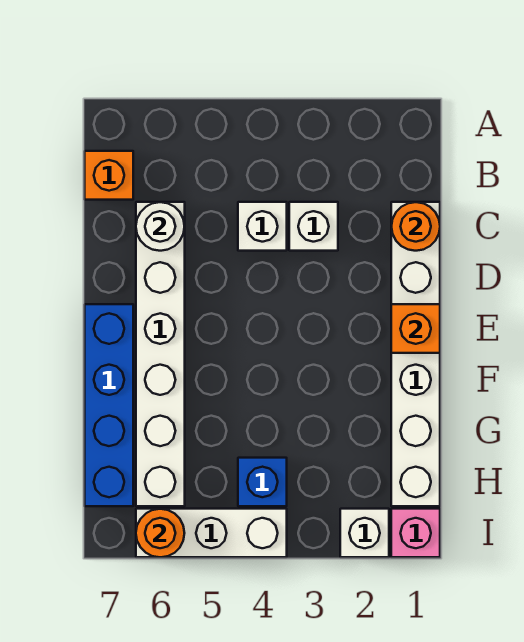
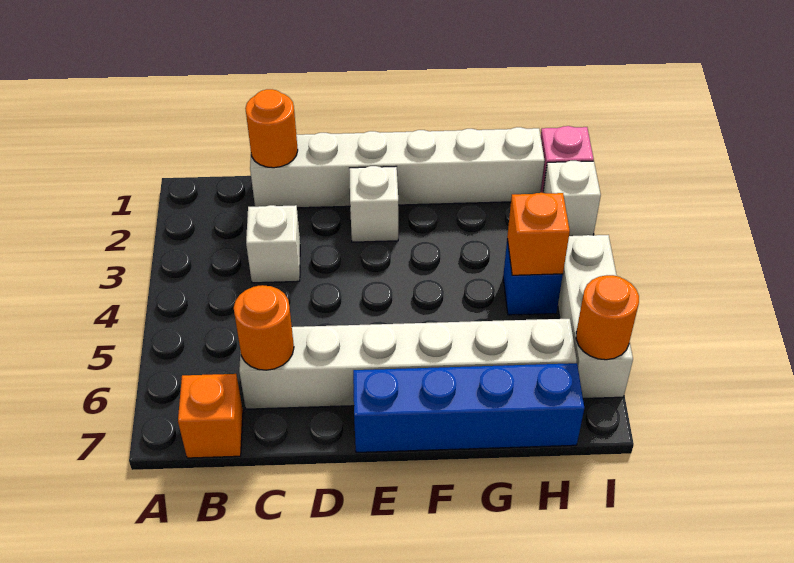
white 1x1 brick [238,202,287,251] -> white 1x1 brick moved to [349,166,398,242]
white 1x1 round brick [136,202,185,251] -> orange 1x1 round brick [234,285,294,370]
orange 1x1 brick [391,304,440,353] -> orange 1x1 brick moved to [507,193,570,275]

